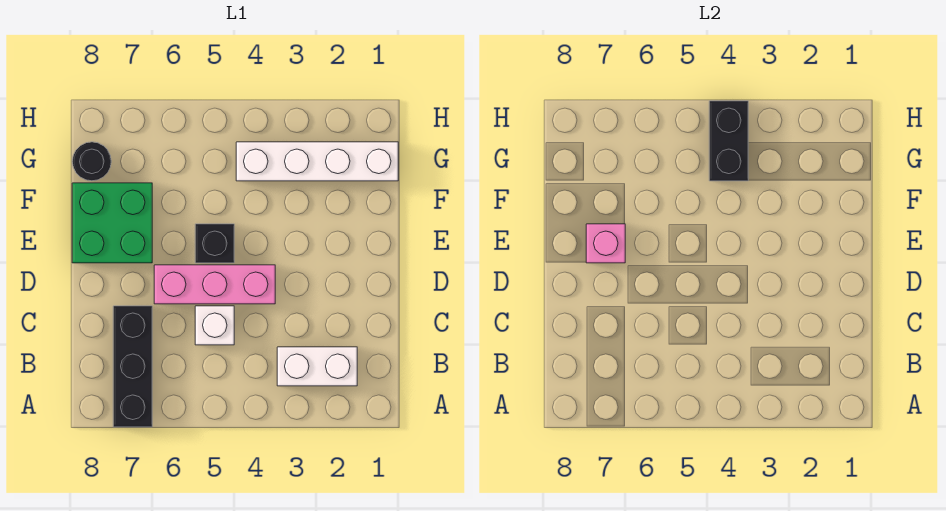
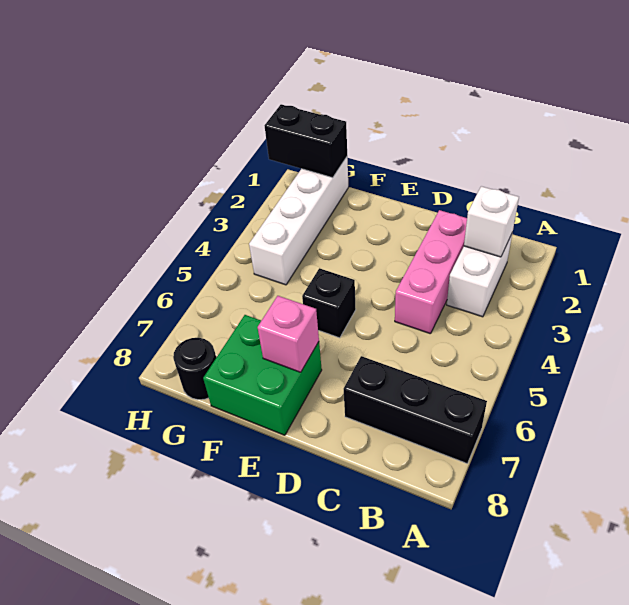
white 1x1 brick [195,306,234,345] -> white 1x1 brick moved to [464,186,519,257]
pink 1x3 brick [154,265,275,304] -> pink 1x3 brick moved to [395,210,467,334]
black 1x2 brick [709,101,748,181] -> black 1x2 brick moved to [265,104,347,178]

